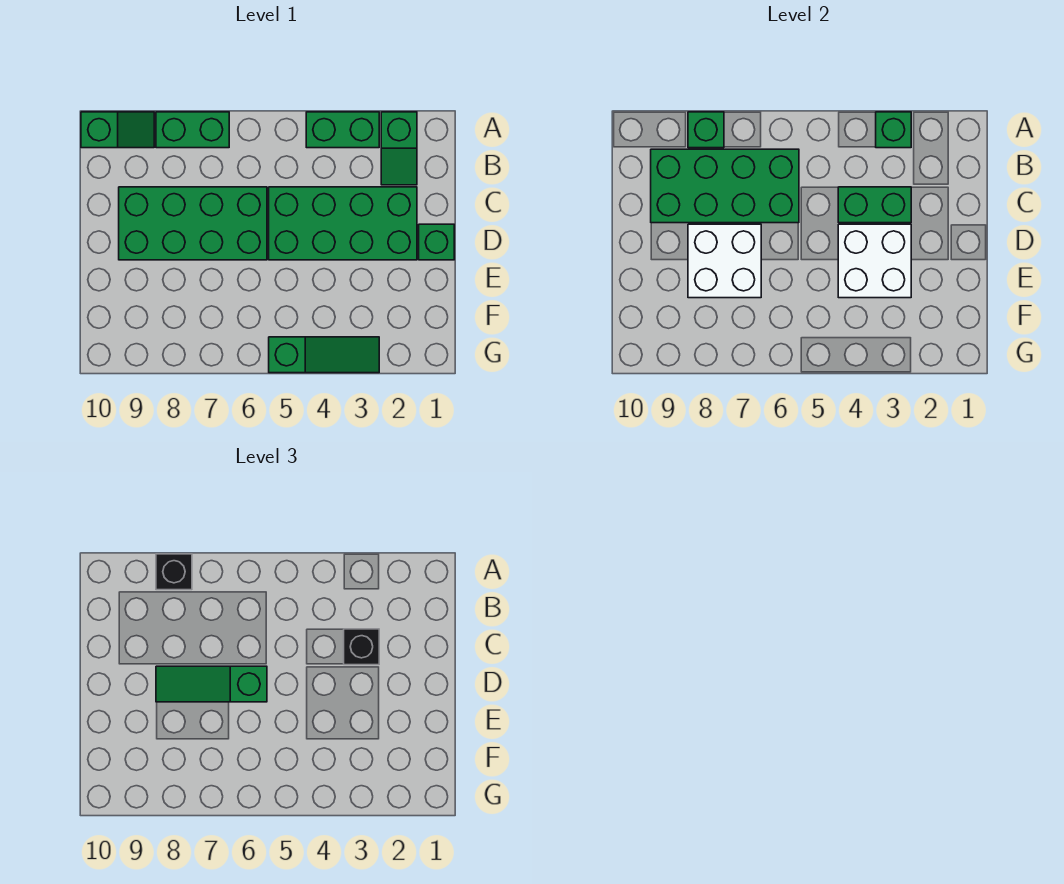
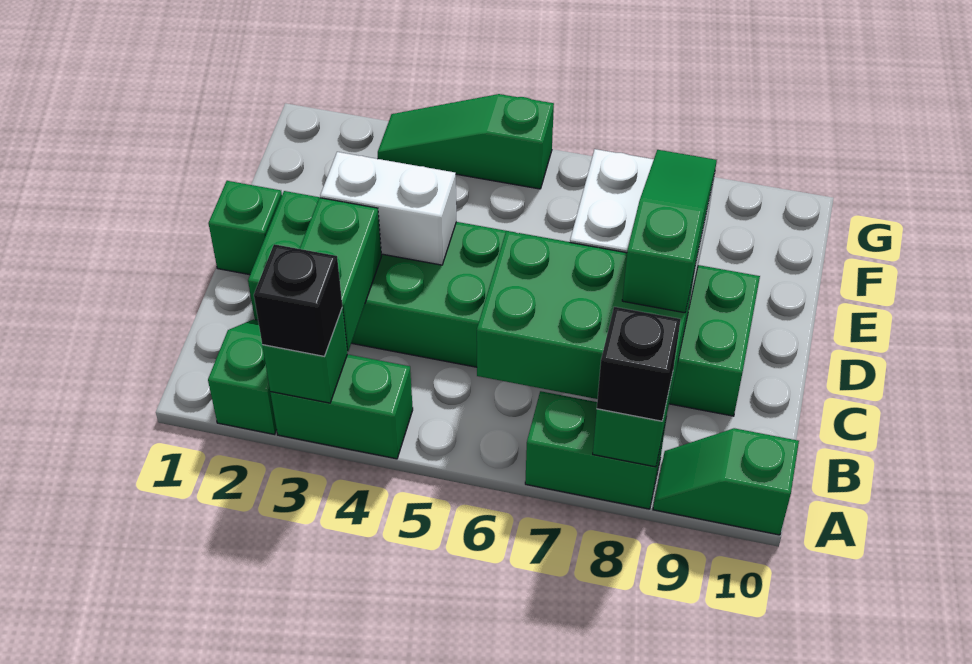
green 2x4 brick [651,149,799,223] -> green 2x3 brick [477,231,695,411]
green 1x2 brick [838,187,911,223] -> green 1x2 brick turned to [300,198,382,351]
black 1x1 brick [344,629,379,665] -> black 1x1 brick moved to [254,244,342,356]
white 2x2 brick [838,224,911,298] -> white 1x2 brick [320,152,456,265]
green 1x3 slope [156,666,267,702] -> green 1x3 slope turned to [622,150,717,313]

